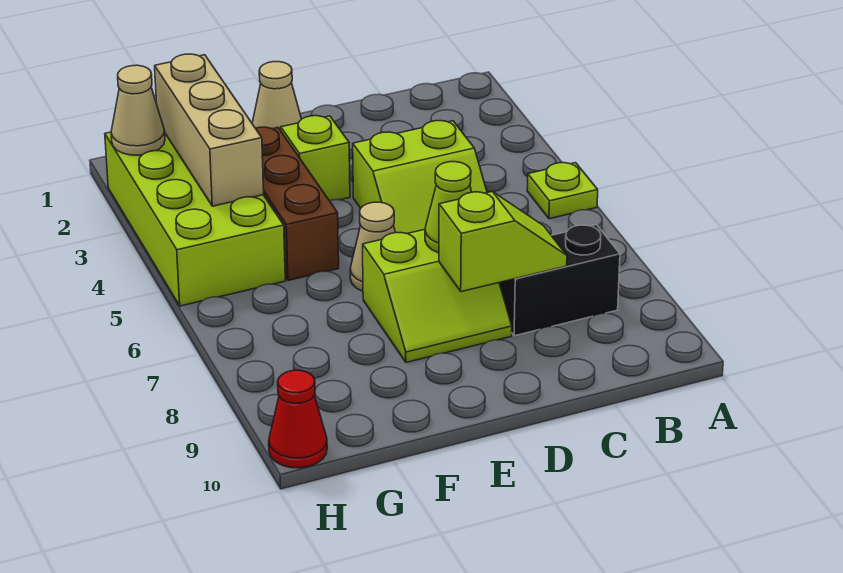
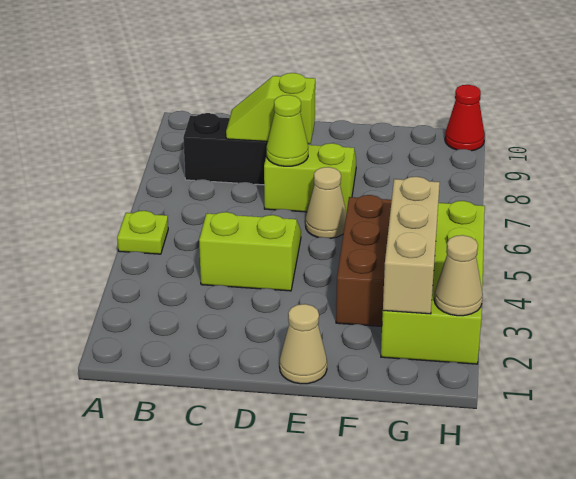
lime 1x1 brick [281,116,350,201] -> none

